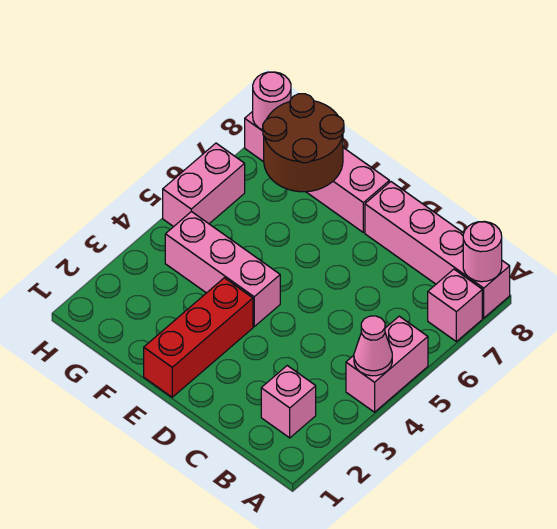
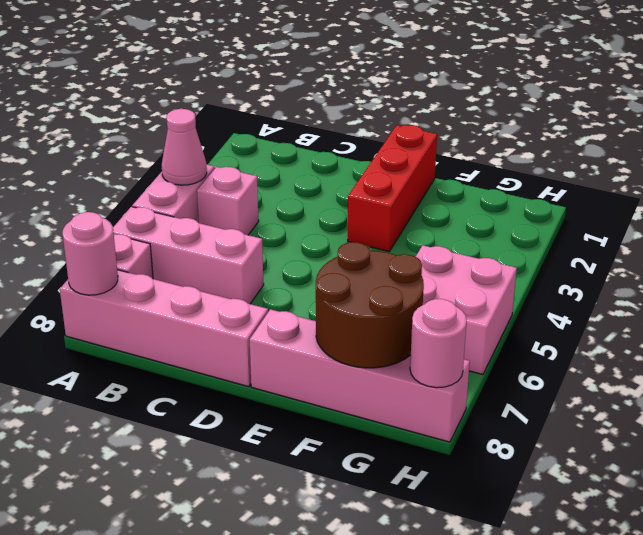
pink 1x1 brick [261,366,316,438] -> pink 1x1 brick moved to [197,167,259,235]
pink 1x3 brick [165,211,280,327] -> pink 1x3 brick moved to [113,207,264,304]
pink 1x2 brick [163,143,245,227] -> pink 2x2 brick [416,245,517,374]

